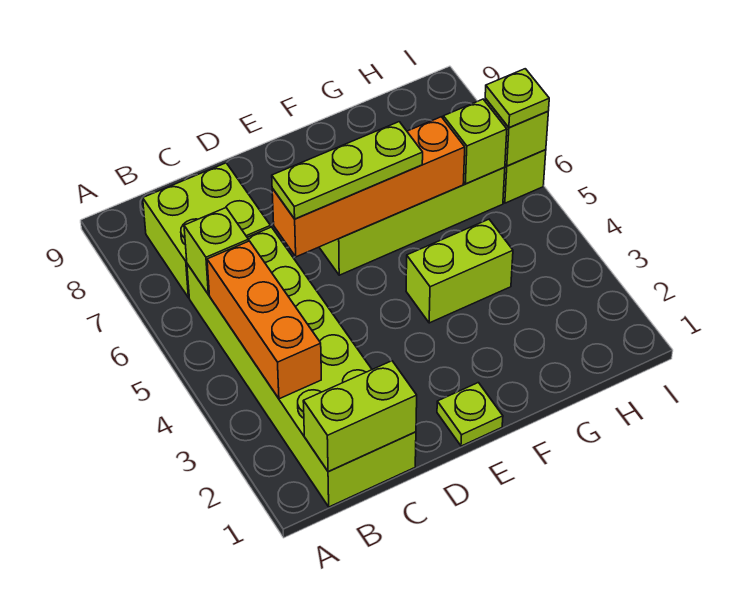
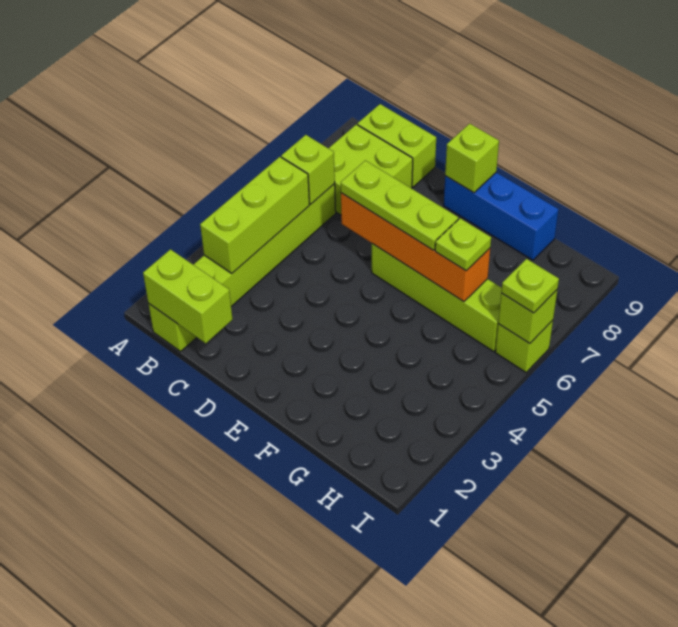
lime 2x6 brick [187,227,416,507] -> lime 1x6 brick [148,184,336,351]
orange 1x3 brick [207,241,321,399] -> lime 1x3 brick [200,157,309,273]
lime 1x1 plate [437,383,503,446] -> lime 1x1 plate moved to [435,218,491,271]
none -> blue 1x3 brick [444,172,559,260]
lime 1x2 brick [406,219,513,323] -> lime 1x2 brick moved to [357,104,436,187]
lime 1x1 brick [443,99,507,184] -> lime 1x1 brick moved to [445,124,499,193]

